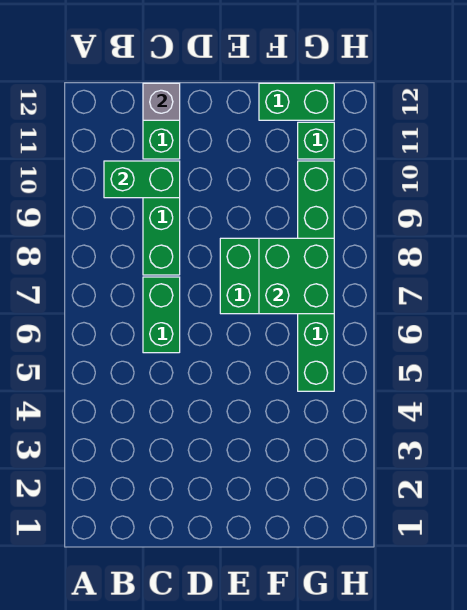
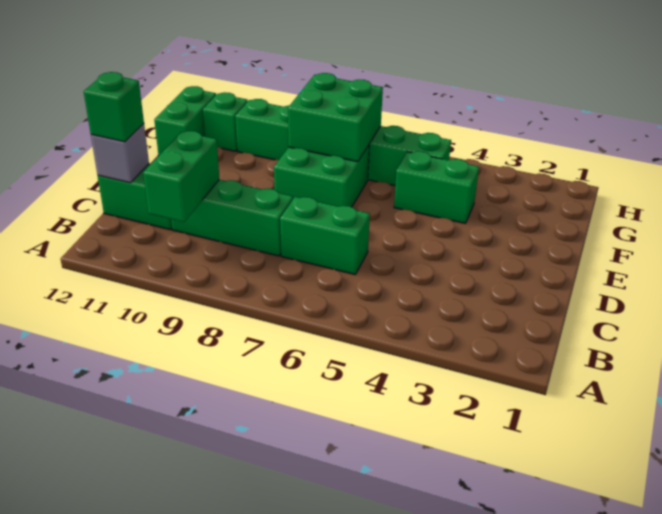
none -> green 1x1 brick [84,72,144,142]
none -> green 1x2 brick [394,151,479,223]

